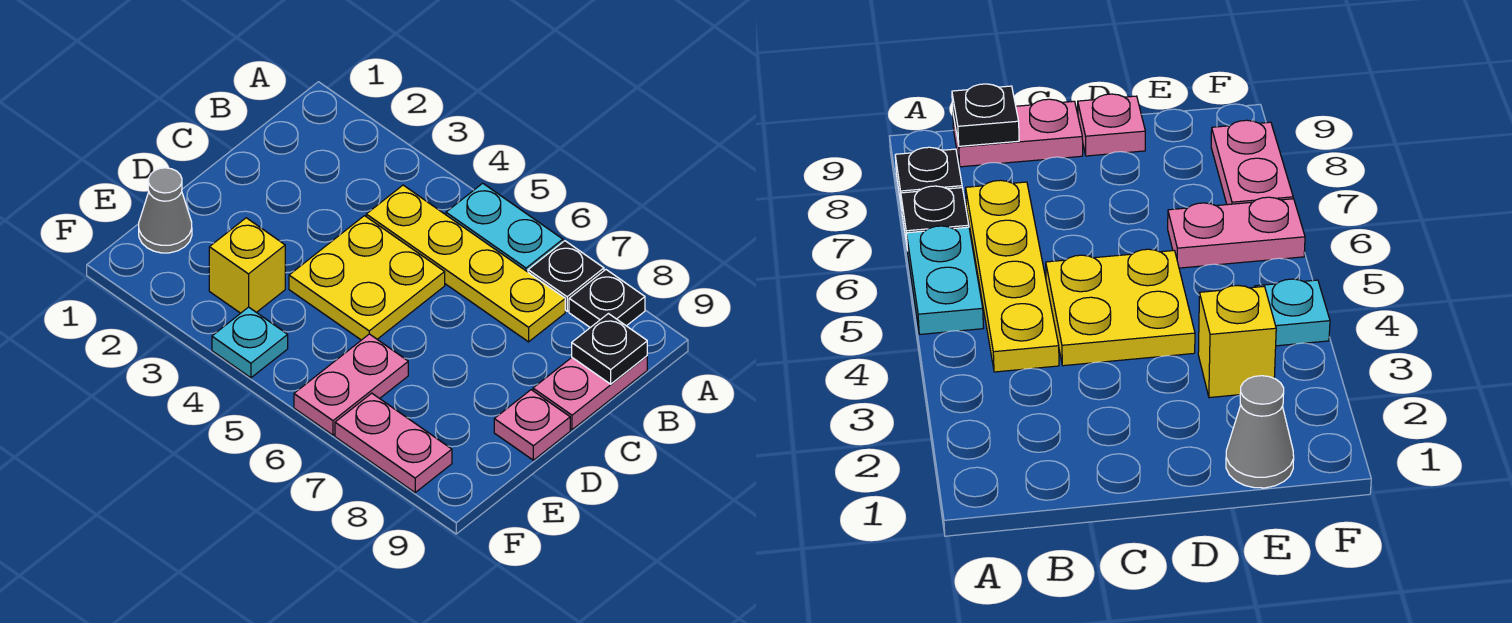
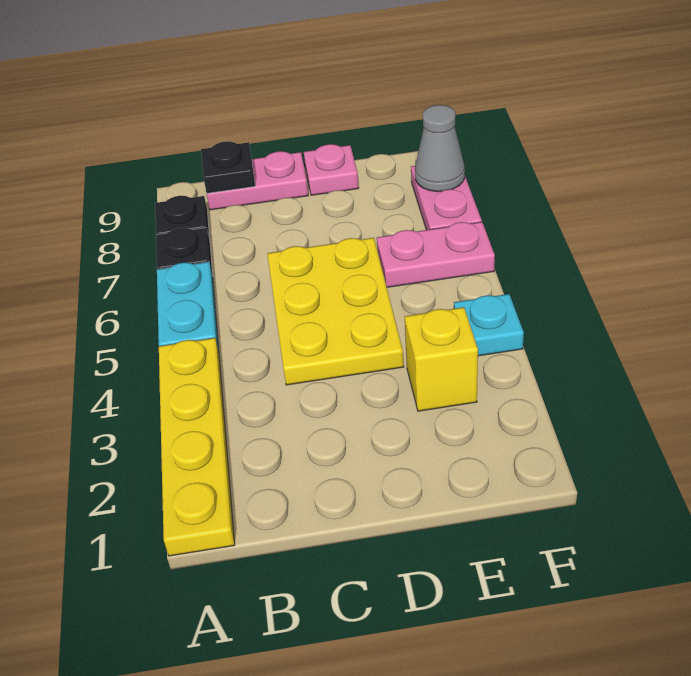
yellow 1x4 plate [366,185,565,342] -> yellow 1x4 plate moved to [159,338,235,556]
yellow 2x2 plate [289,216,445,340] -> yellow 2x3 plate [267,238,404,385]
grey 1x1 cone [139,168,192,253] -> grey 1x1 cone moved to [415,105,465,192]

